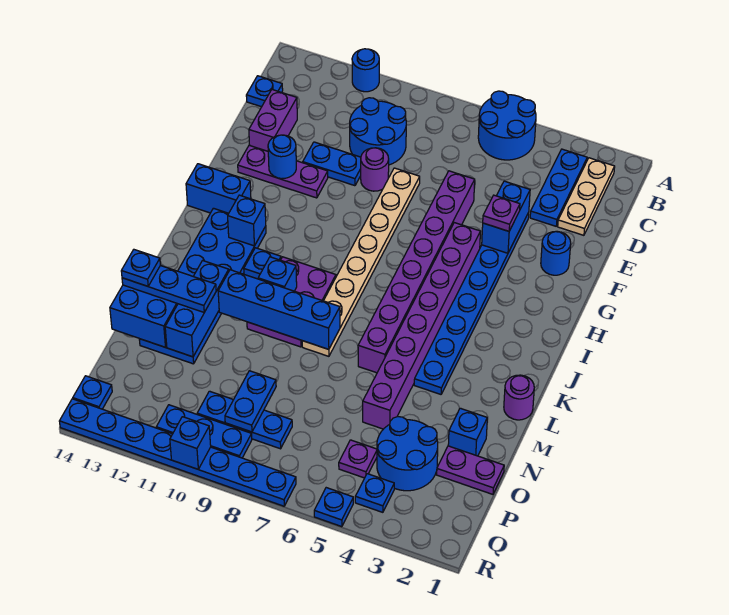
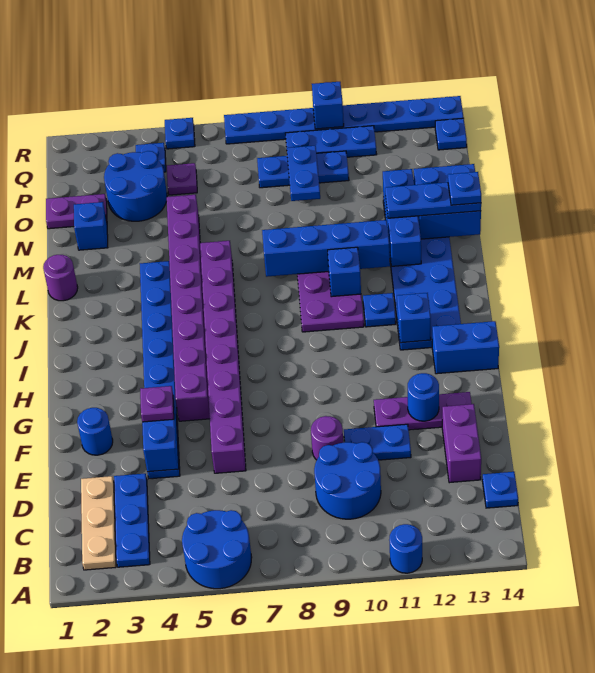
tan 1x8 plate [302,168,420,356] -> none

